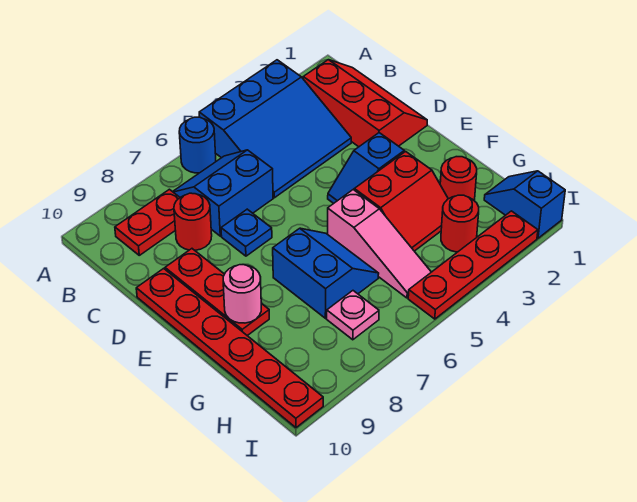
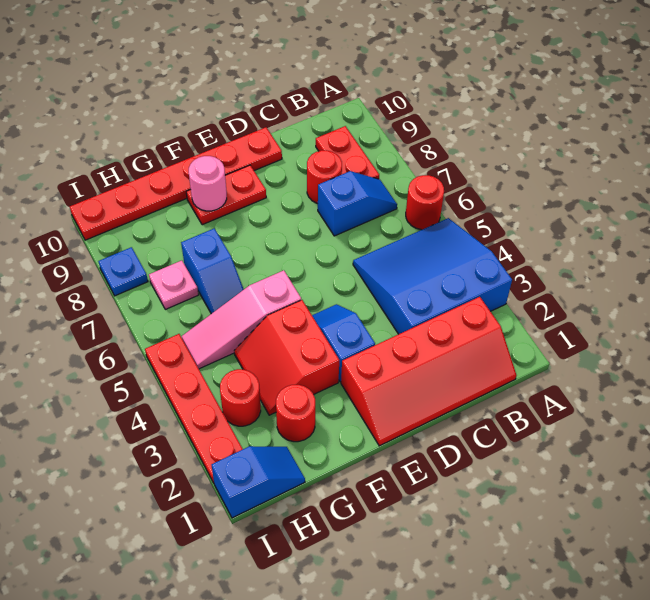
blue 3x3 slope [199,60,351,198] -> blue 3x3 slope turned to [353,218,512,334]
blue 1x1 round brick [179,117,216,173] -> red 1x1 round brick [406,175,444,230]
red 2x3 slope [303,60,427,147] -> red 2x4 slope [341,297,516,446]
blue 2x2 slope [173,150,273,236] -> blue 1x2 slope [318,171,397,236]
blue 1x1 plate [221,209,272,256] -> blue 1x1 plate moved to [98,247,148,296]
red 1x3 plate [165,249,269,336] -> red 1x2 plate [186,165,266,225]
blue 2x2 slope [273,228,379,318] -> blue 1x2 slope [181,229,244,314]

